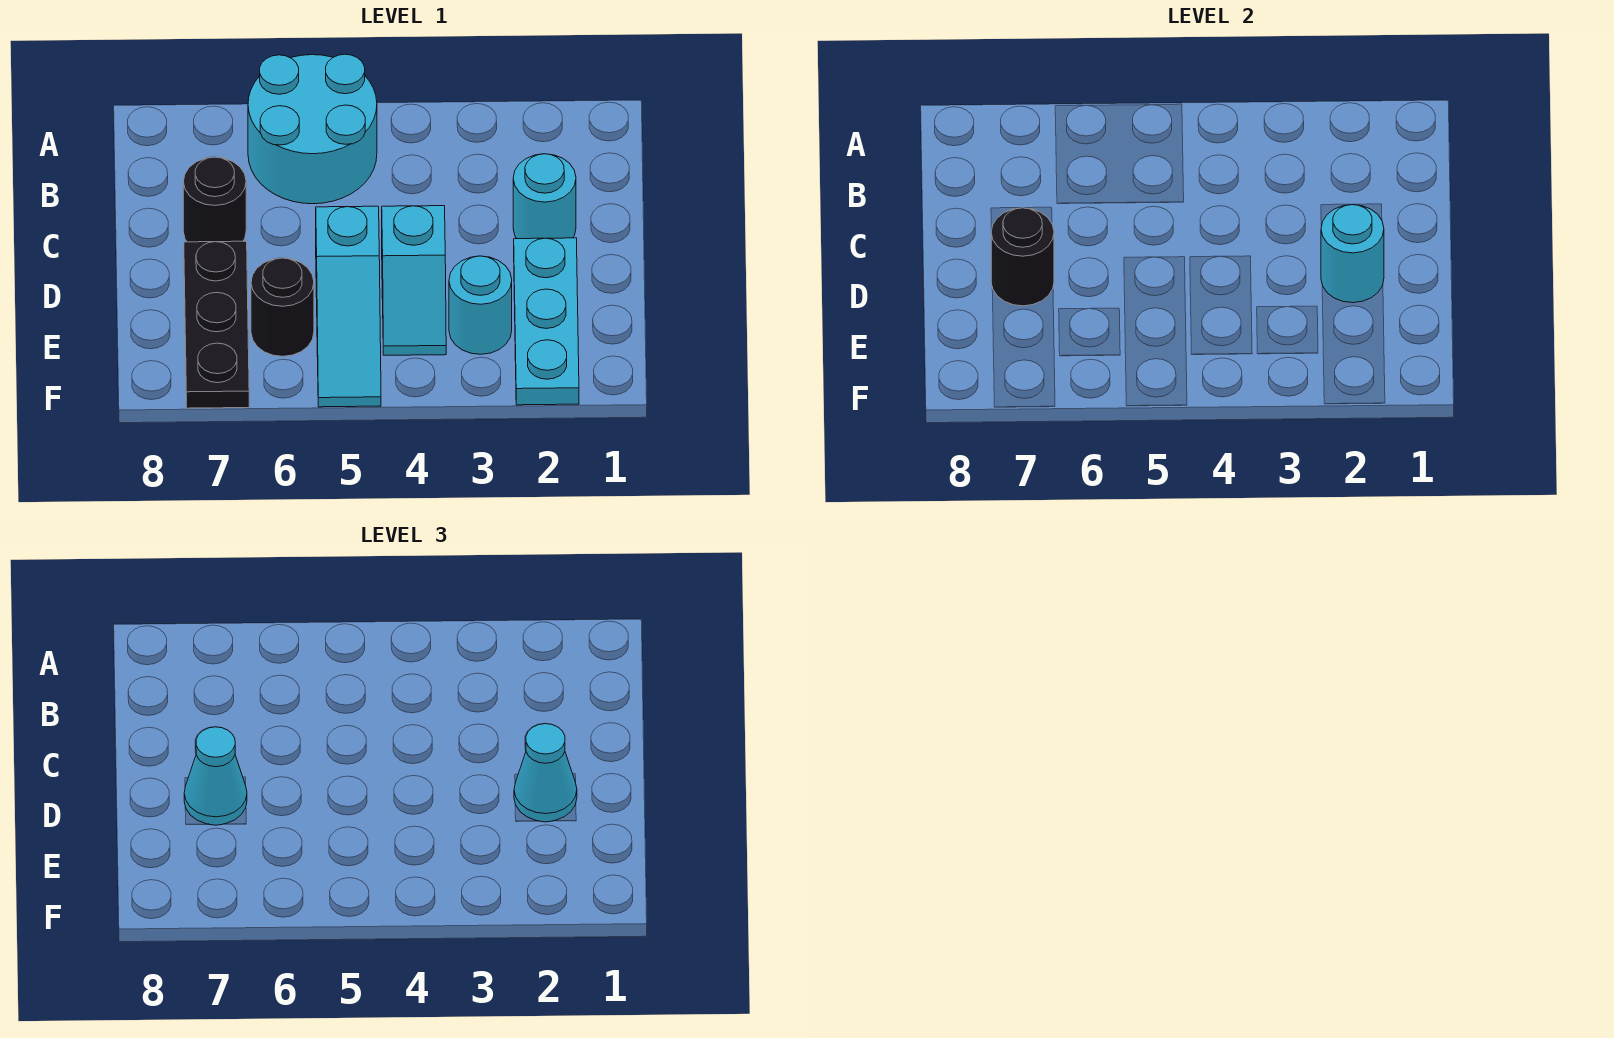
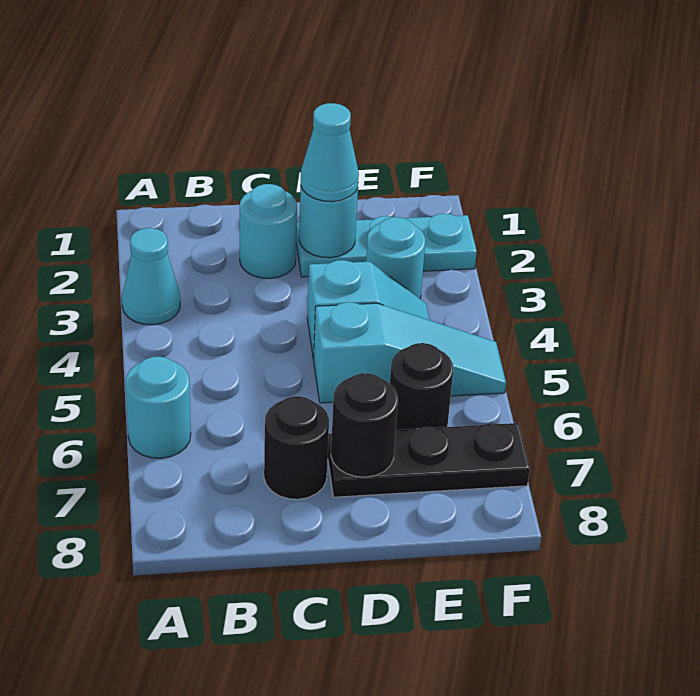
cyan 2x2 round brick [248,54,377,204] -> cyan 1x1 round brick [125,357,191,458]
cyan 1x1 cone [184,727,247,825] -> cyan 1x1 cone moved to [122,228,180,325]

